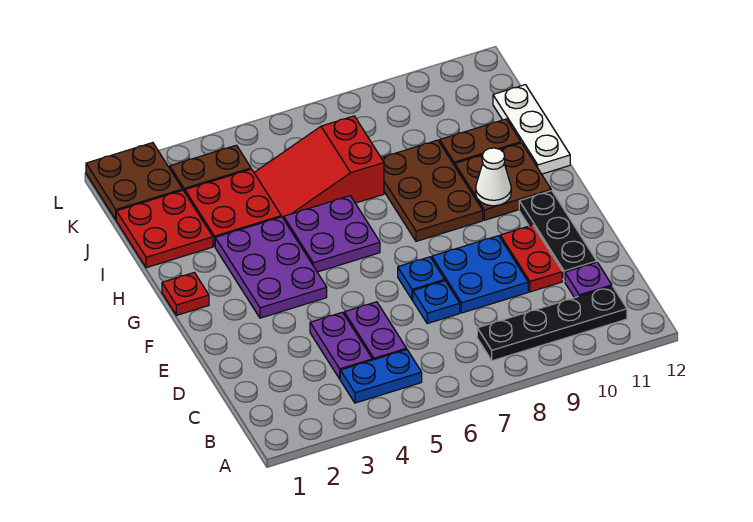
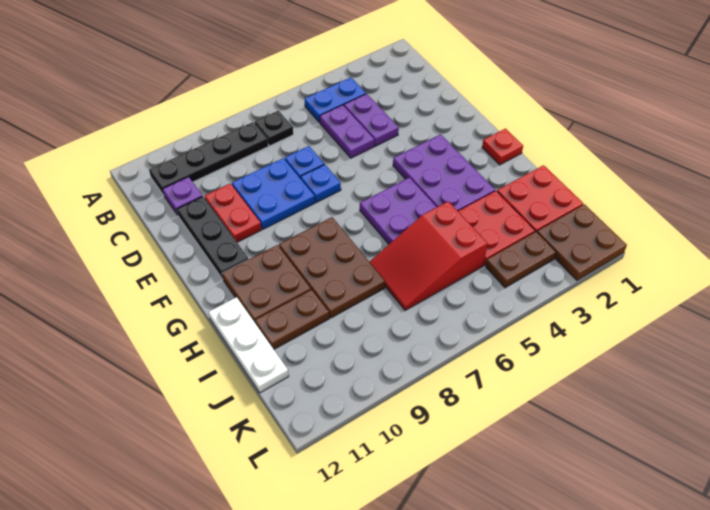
none -> black 1x1 plate [255,111,293,146]
white 1x1 cone [476,148,511,206] -> none
red 2x3 slope [254,116,384,219] -> red 2x3 slope turned to [369,201,488,310]

